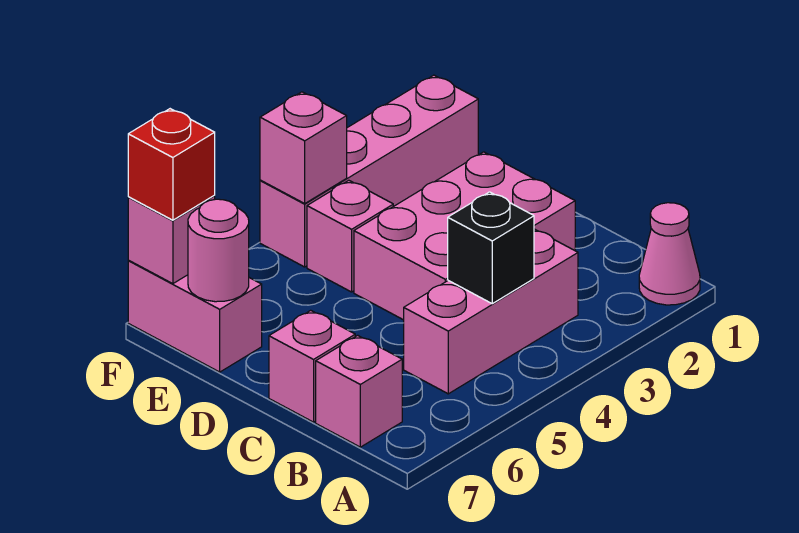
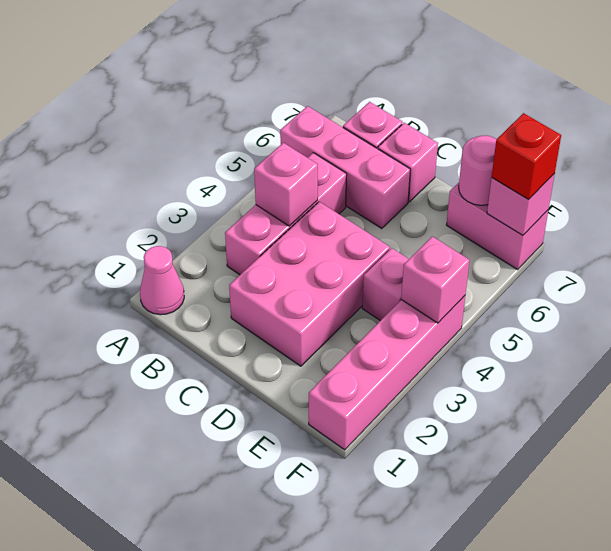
none -> pink 1x3 brick [280,106,410,229]
black 1x1 brick [448,192,534,304] -> pink 1x1 brick [254,143,318,226]

